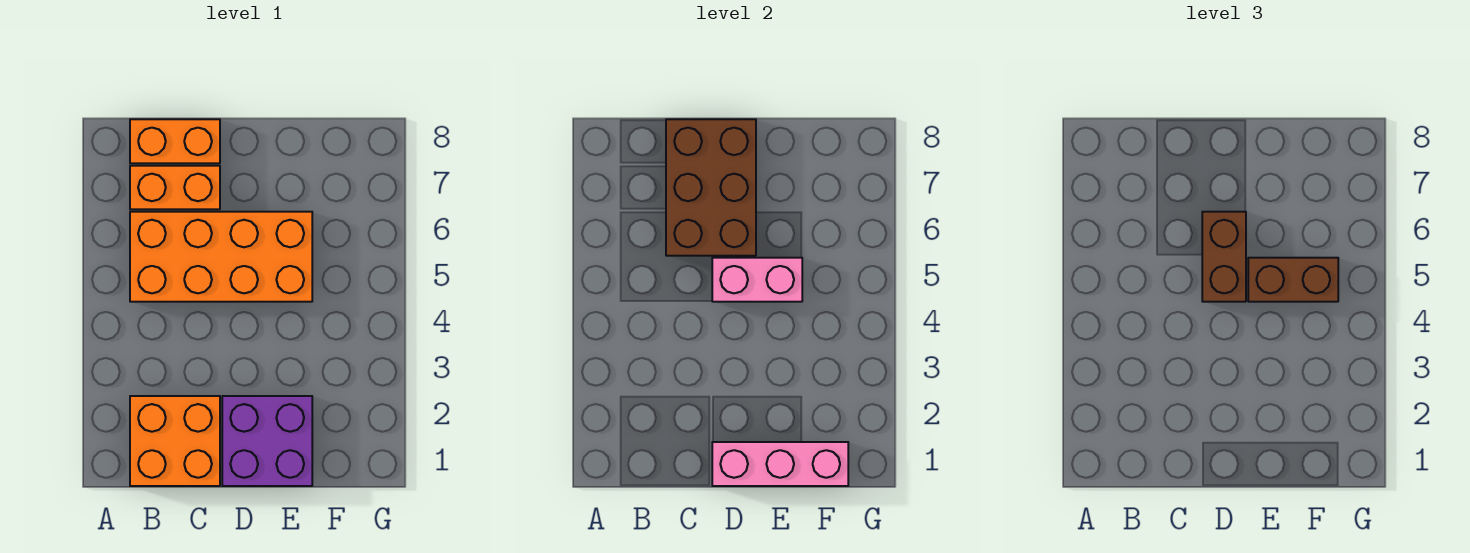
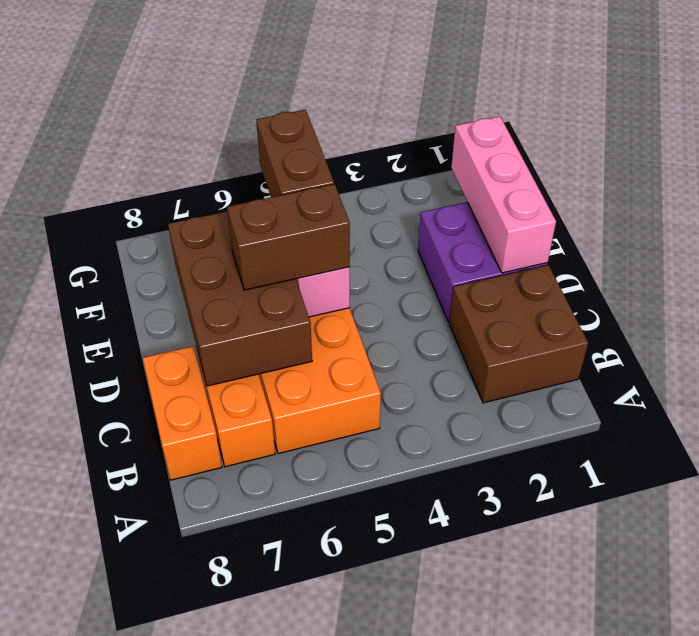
orange 2x2 brick [130,396,220,486] -> brown 2x2 brick [449,265,588,403]
brown 2x3 brick [666,119,756,256] -> brown 2x3 brick turned to [168,211,312,386]

